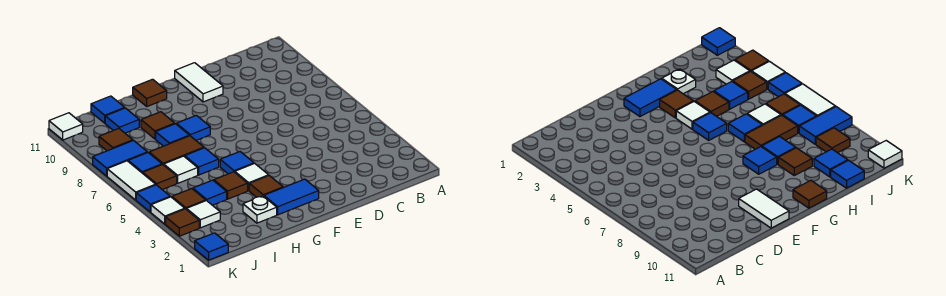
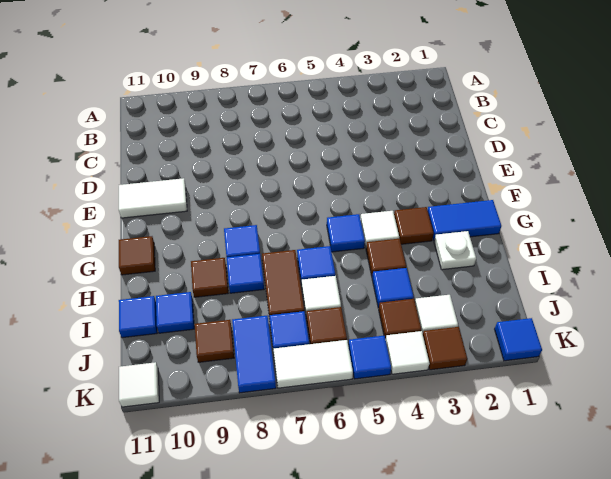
blue 1x2 tile [264,179,319,215] -> blue 1x2 tile turned to [428,200,501,240]

